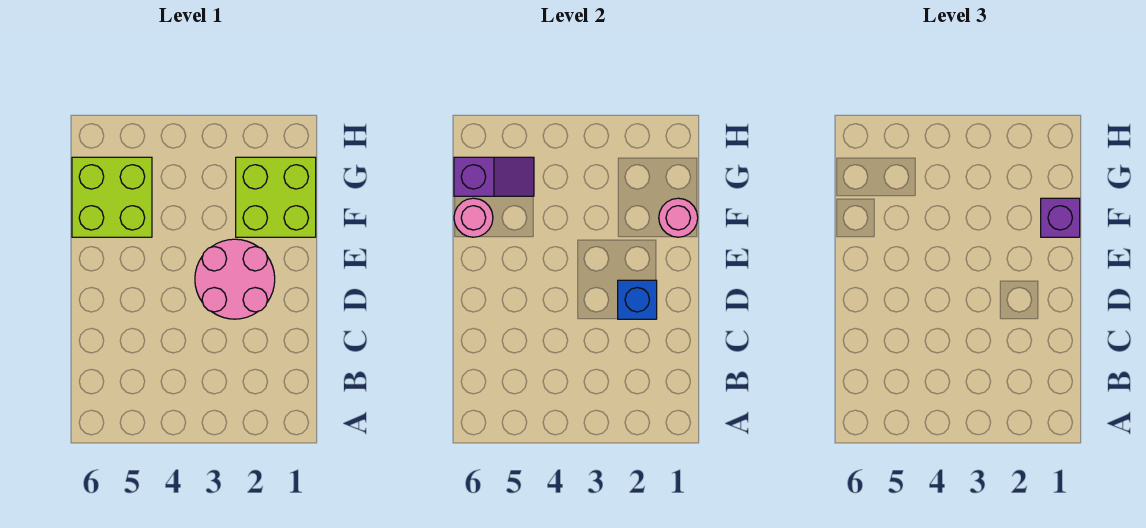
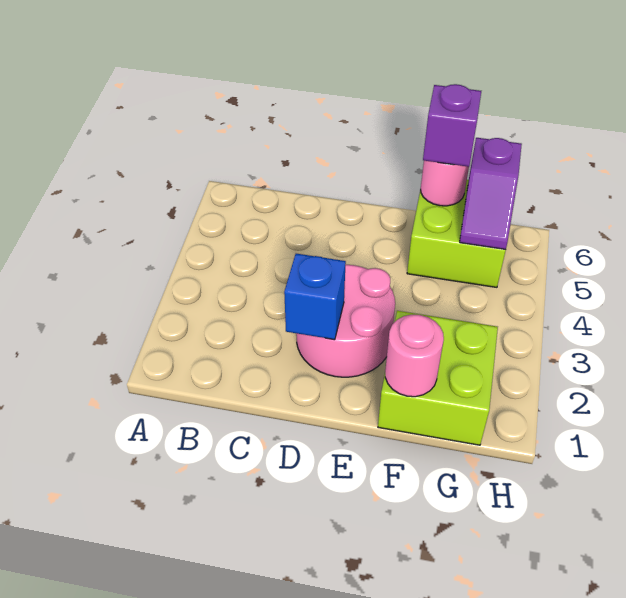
purple 1x1 brick [1041,198,1080,237] -> purple 1x1 brick moved to [423,84,481,167]

